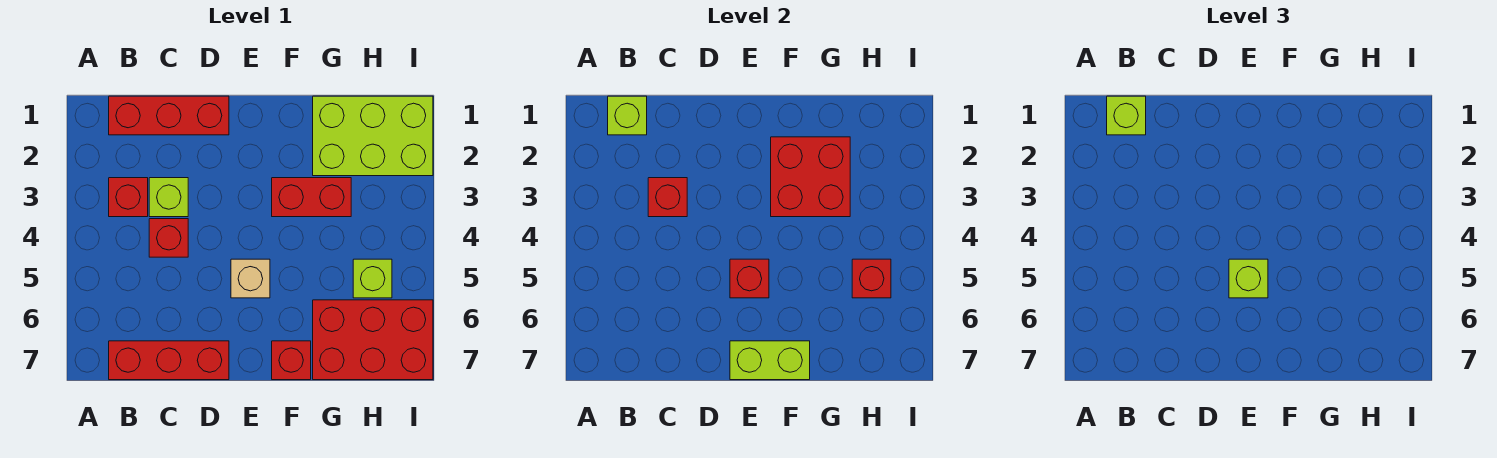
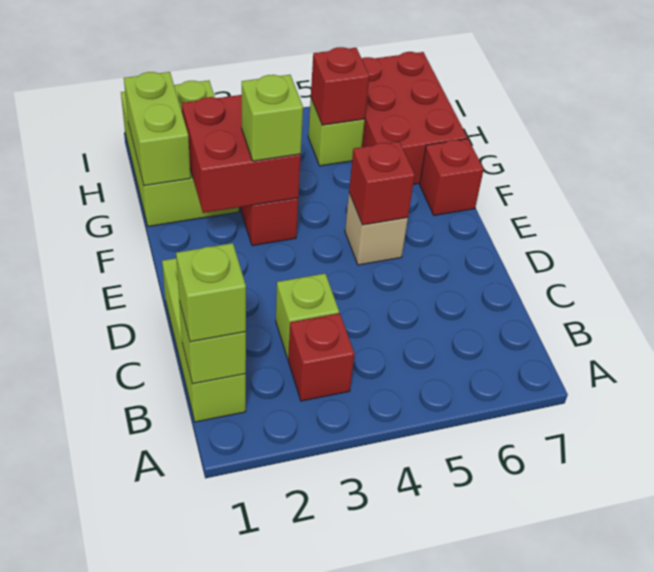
red 1x3 brick [109,96,229,135] -> lime 1x3 brick [162,258,246,422]
red 1x3 brick [109,341,229,380] -> none
red 1x1 brick [648,178,687,217] -> none
red 1x1 brick [149,219,188,257] -> none
lime 1x1 brick [1229,259,1268,298] -> lime 1x1 brick moved to [242,75,303,161]
lime 1x2 brick [730,341,810,380] -> lime 1x2 brick moved to [124,72,191,186]

